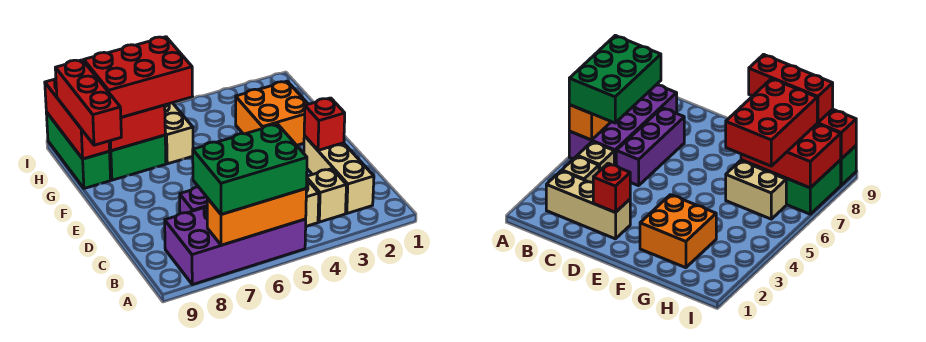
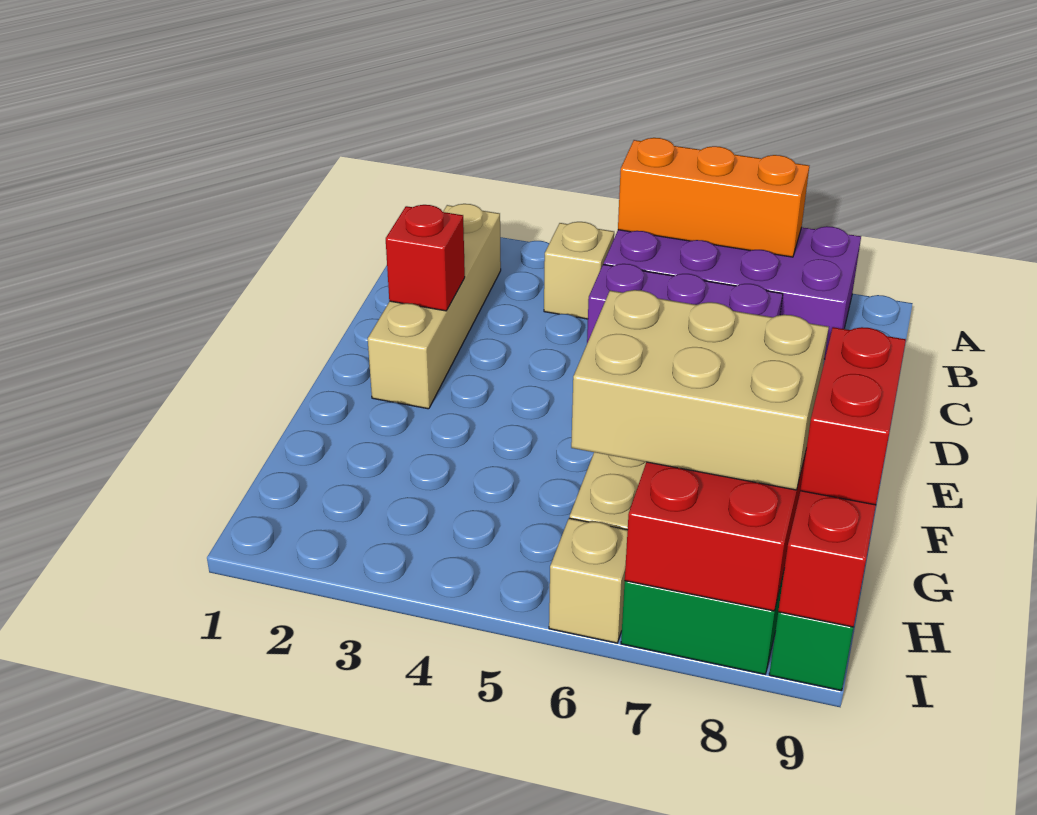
green 2x3 brick [193,124,307,214] -> none
tan 1x3 brick [304,136,374,213] -> tan 1x4 brick [368,204,501,409]
tan 1x1 brick [307,169,346,222] -> tan 1x1 brick moved to [549,518,628,643]
orange 2x2 brick [236,81,308,145] -> none
red 1x3 brick [55,60,121,145] -> red 1x2 brick [800,327,906,505]
red 2x3 brick [84,37,193,117] -> tan 2x3 brick [571,290,829,490]

